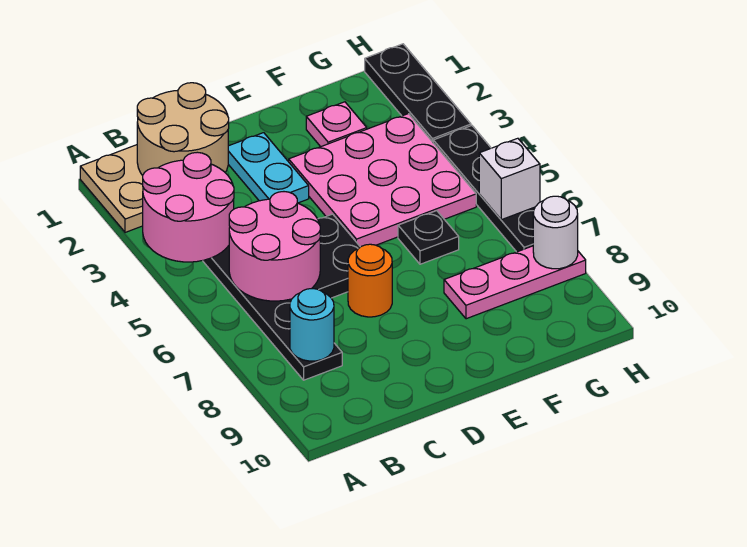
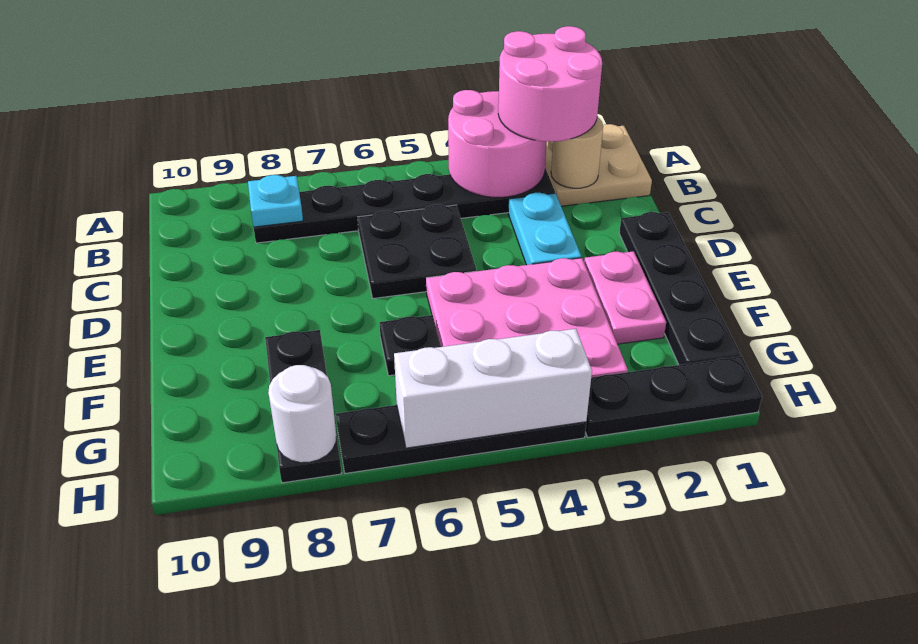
tan 2x2 round brick [137,83,229,175] -> tan 1x1 round brick [551,117,603,188]
pink 2x2 round brick [229,192,320,301] -> pink 2x2 round brick moved to [498,26,602,142]
cyan 1x1 round brick [290,289,334,361] -> cyan 1x1 plate [248,175,303,227]
none -> black 1x4 plate [619,212,741,365]
cyan 1x2 plate [228,133,309,203] -> cyan 1x2 plate turned to [508,193,582,265]
orange 1x1 round brick [348,244,392,317] -> none
pink 1x1 plate [306,102,367,147] -> pink 1x2 plate [584,251,666,344]
pink 1x3 plate [444,246,586,319] -> black 1x3 plate [265,330,342,483]
white 1x1 brick [479,138,540,220] -> white 1x3 brick [394,329,592,448]

